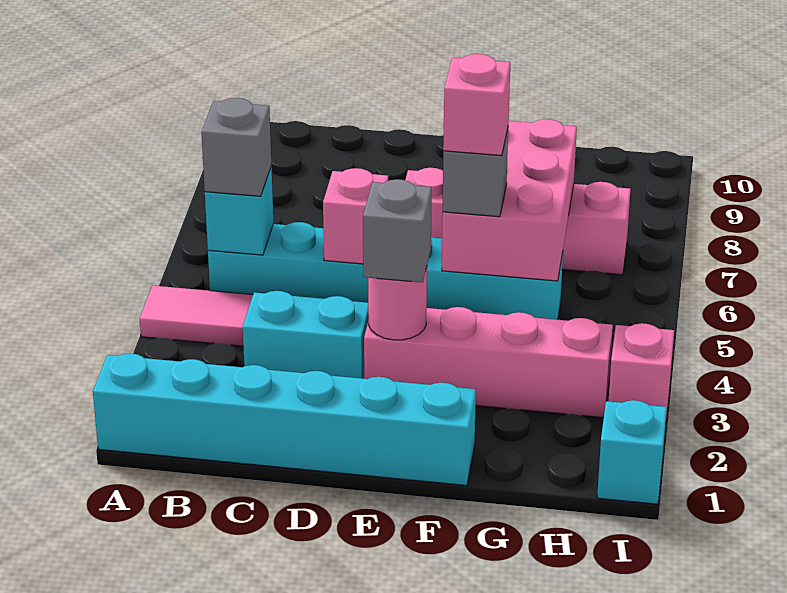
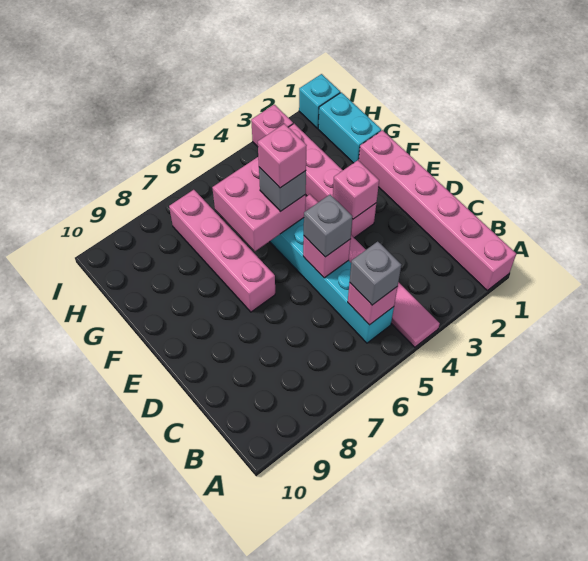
cyan 1x6 brick [93,353,476,485] -> pink 1x6 brick [359,130,516,290]
cyan 1x1 brick [205,166,273,255] -> pink 1x1 brick [348,283,398,325]
cyan 1x2 brick [243,291,369,379] -> cyan 1x2 brick moved to [318,92,381,163]
pink 1x1 round brick [368,267,427,340] -> pink 1x1 brick [333,160,379,219]
grey 1x1 brick [363,179,432,282] -> grey 1x1 brick moved to [304,195,352,257]
pink 2x3 brick [442,119,577,281] -> pink 2x2 brick [212,157,306,251]

